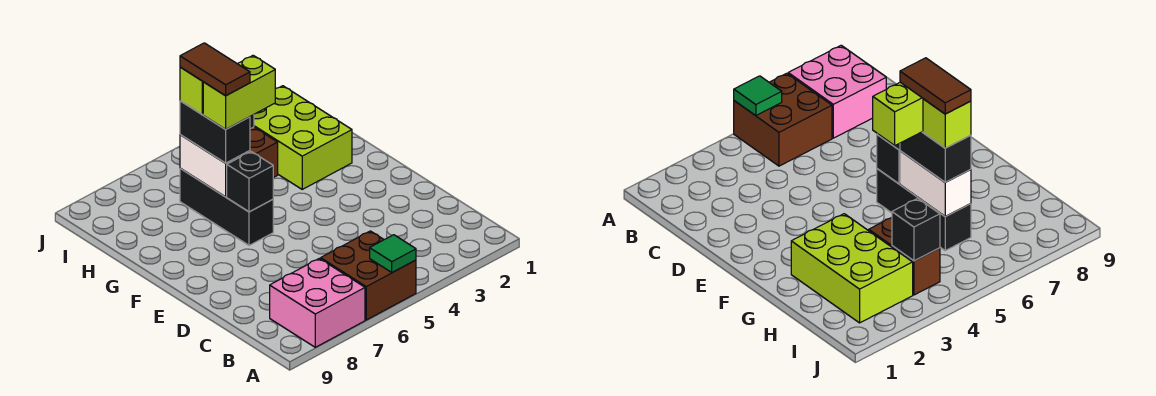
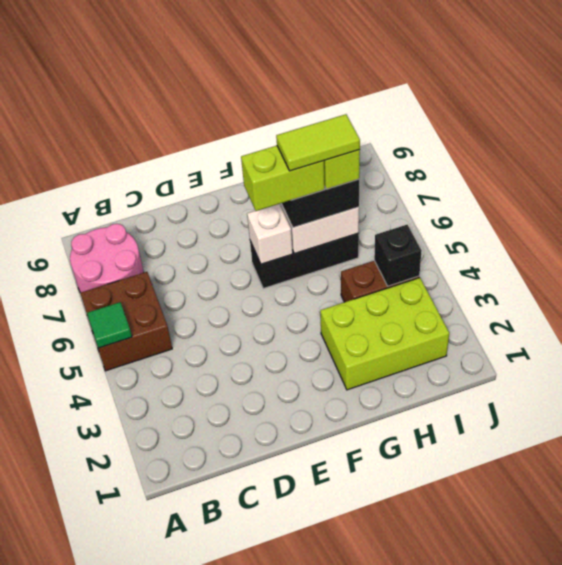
pink 2x2 brick [270,258,365,347] -> pink 2x2 round brick [70,224,144,293]
black 1x1 brick [227,152,273,212] -> white 1x1 brick [247,204,293,264]
lime 1x2 brick [203,55,275,129] -> lime 1x2 brick turned to [241,146,325,211]
brown 1x2 tile [180,43,250,96] -> lime 1x2 tile [276,114,360,171]

